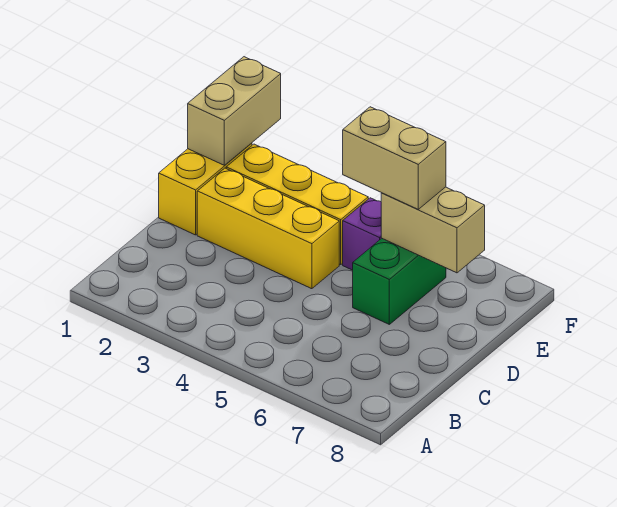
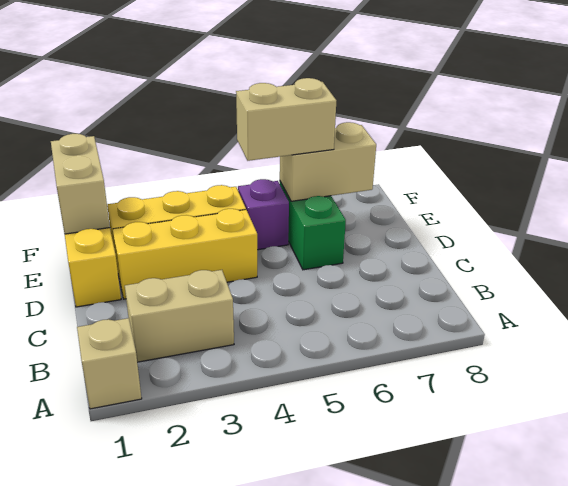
none -> tan 1x1 brick [77,318,142,409]
none -> tan 1x2 brick [125,270,234,362]

